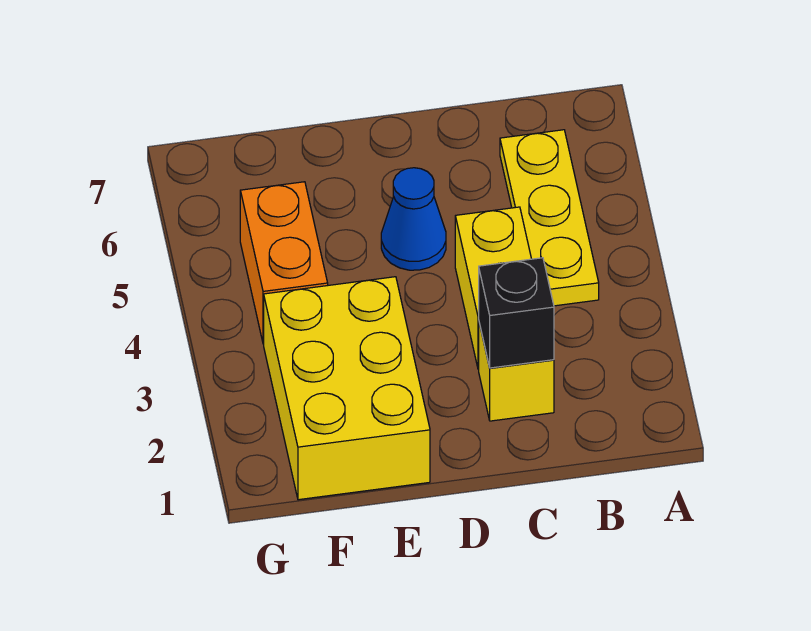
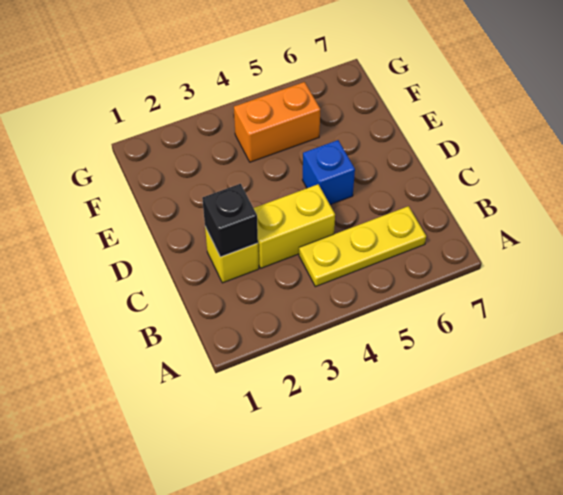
blue 1x1 cone [381,168,446,270] -> blue 1x1 brick [302,140,355,205]
yellow 2x3 brick [264,277,430,500] -> none

